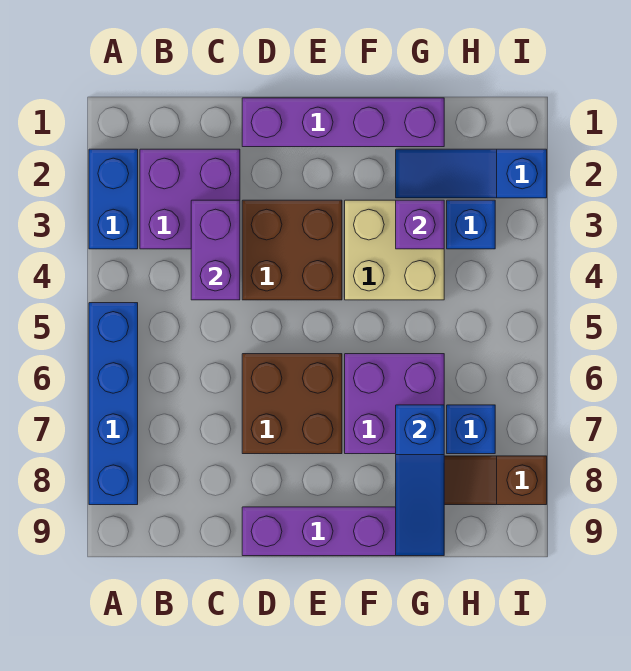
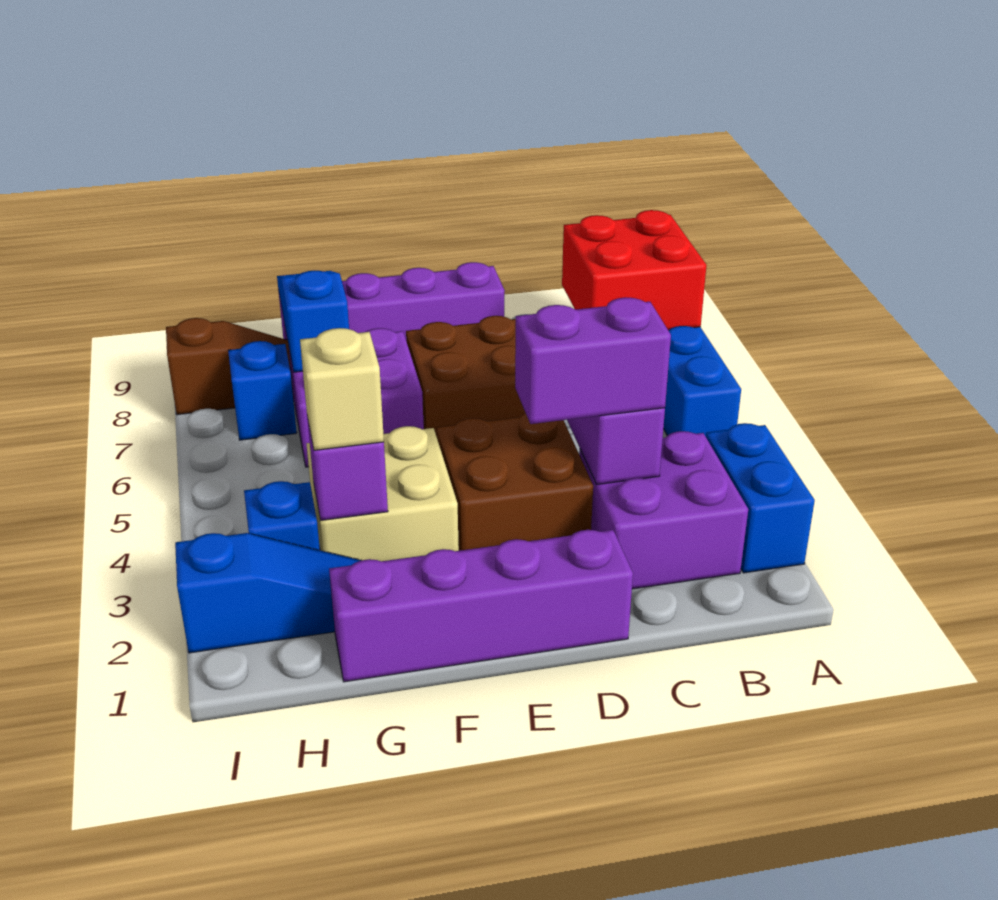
none -> red 2x2 brick [562,210,707,330]
none -> purple 1x2 brick [515,297,671,424]
none -> tan 1x1 brick [300,328,384,450]

